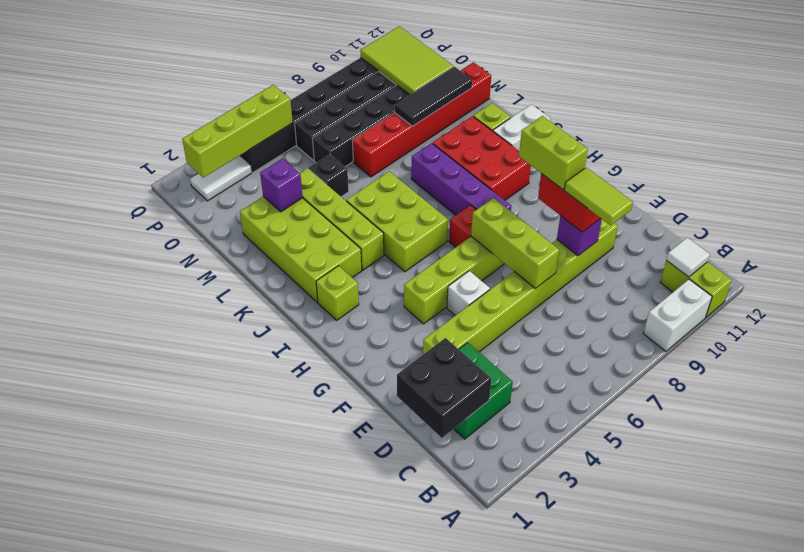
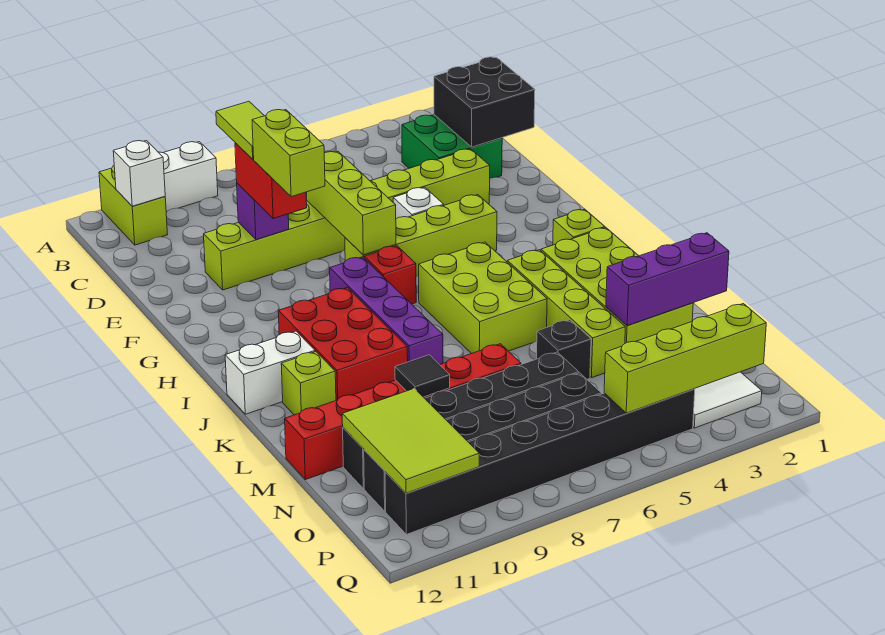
white 1x1 tile [666,238,710,277] -> white 1x1 brick [113,141,165,206]
purple 1x1 brick [260,159,303,212] -> purple 1x3 brick [606,233,729,326]
black 1x3 tile [395,67,472,126] -> black 1x1 tile [395,355,450,397]

